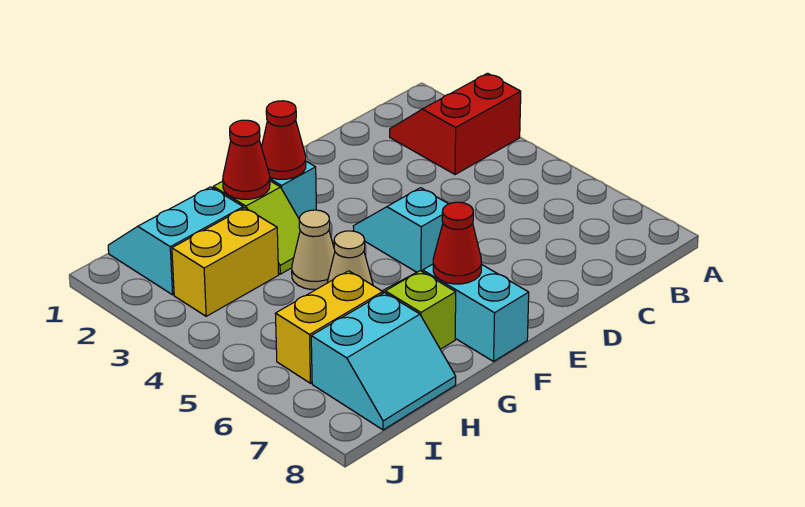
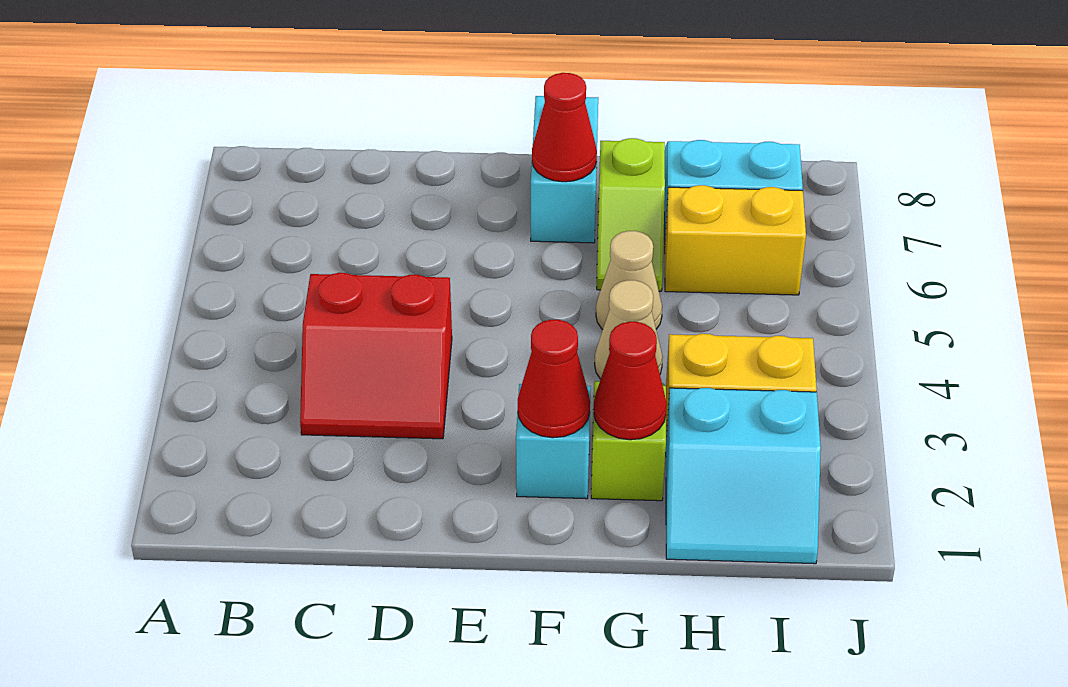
red 2x2 slope [390,73,521,175] -> red 2x2 slope moved to [300,273,452,439]
cyan 1x2 slope [353,188,448,272] -> none

